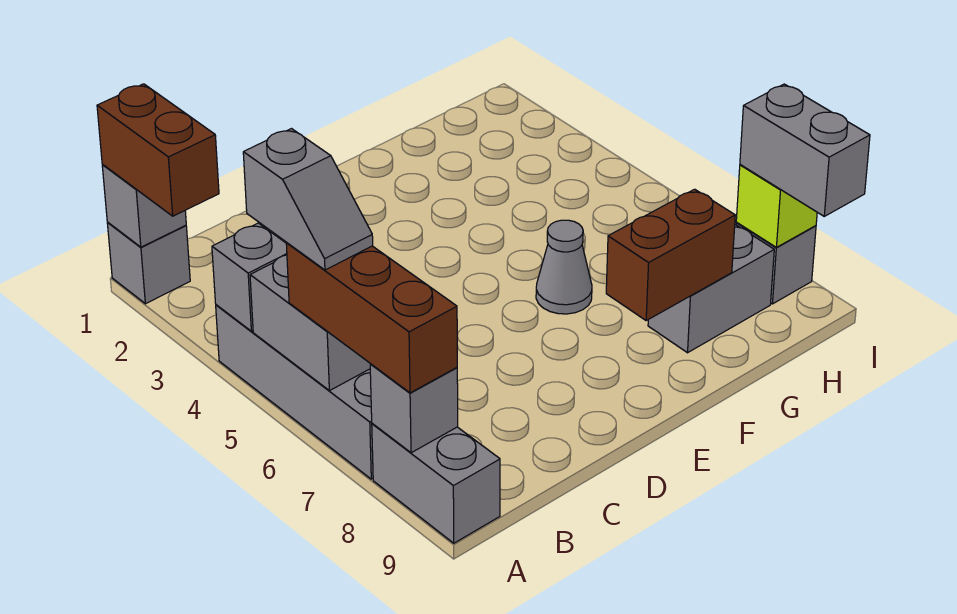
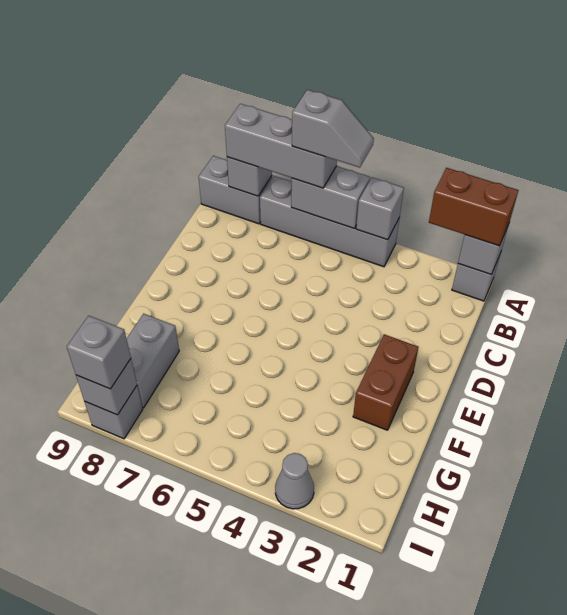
grey 1x2 slope [243,129,373,270] -> grey 1x2 slope turned to [292,90,374,168]
brown 1x3 brick [286,243,457,393] -> grey 1x3 brick [225,104,337,188]
grey 1x1 cone [536,220,592,314] -> grey 1x1 cone moved to [275,453,314,509]
brown 1x2 brick [606,189,735,320] -> brown 1x2 brick moved to [353,334,418,430]
lime 1x1 brick [736,165,817,247] -> grey 1x1 brick [76,359,137,415]
grey 1x2 brick [740,84,870,216] -> grey 1x1 brick [67,316,131,389]

